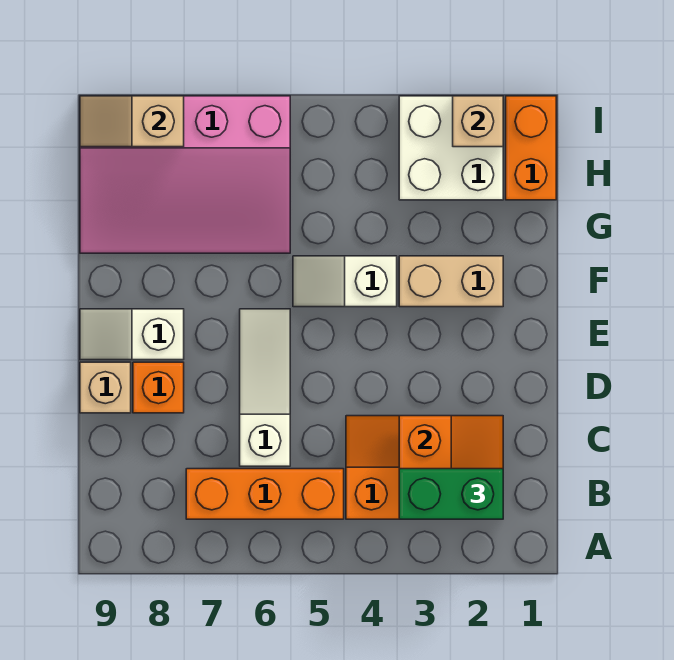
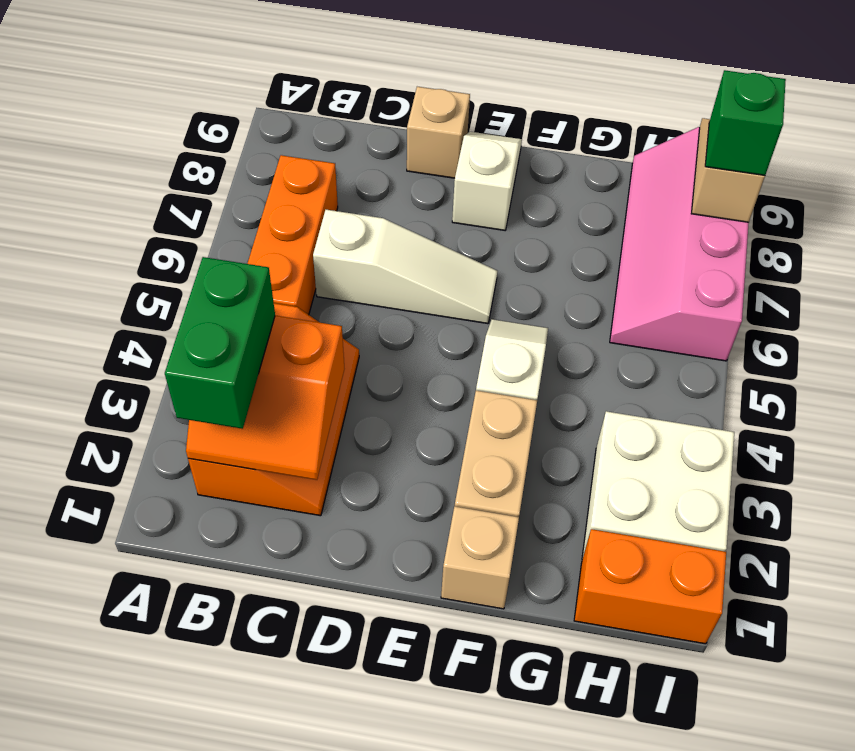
orange 1x1 brick [133,362,184,413] -> none
pink 3x4 slope [80,96,290,253] -> pink 2x4 slope [610,127,749,361]
tan 1x1 brick [453,96,503,147] -> tan 1x1 brick moved to [441,506,519,609]
none -> green 1x1 brick [705,70,786,175]

